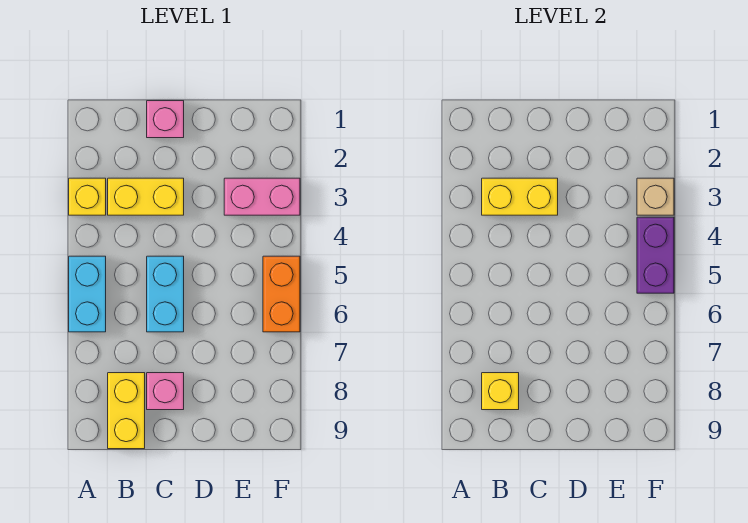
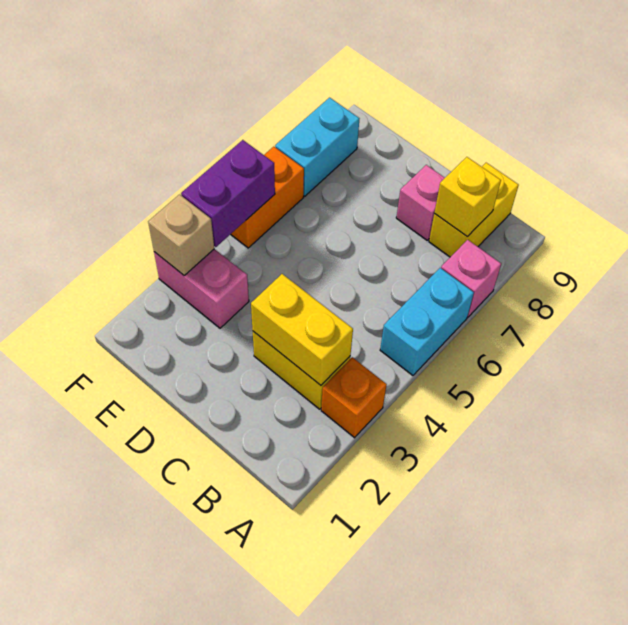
yellow 1x1 brick [69,178,106,215] -> orange 1x1 brick [321,357,387,438]
pink 1x1 brick [147,101,184,138] -> pink 1x1 brick moved to [441,240,501,317]
cyan 1x2 brick [147,256,184,332] -> cyan 1x2 brick moved to [275,98,359,196]

